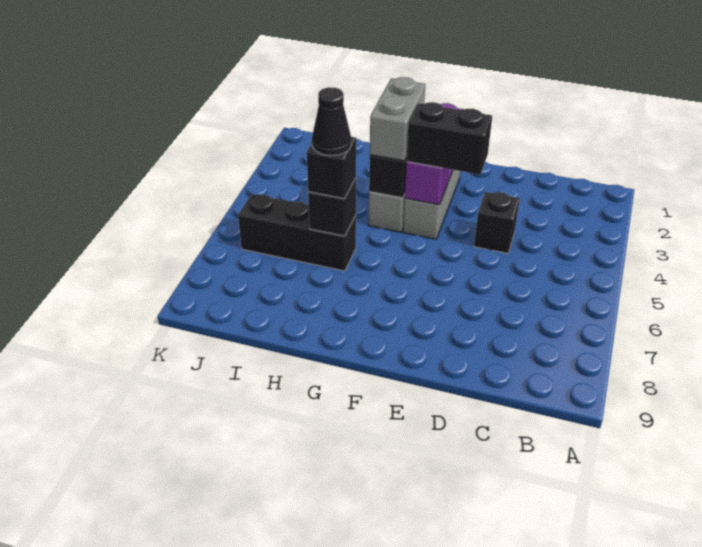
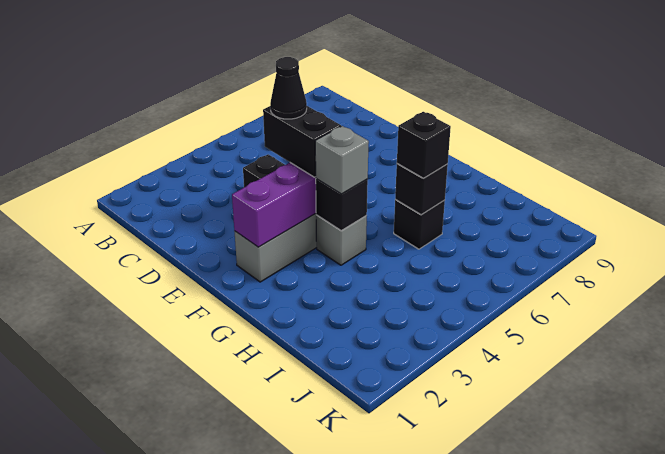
grey 1x2 brick [370,77,425,161] -> grey 1x1 brick [315,126,369,194]
black 1x3 brick [238,194,356,271] -> black 1x1 brick [394,200,445,249]
black 1x1 cone [312,87,351,156] -> black 1x1 cone moved to [270,57,307,119]

